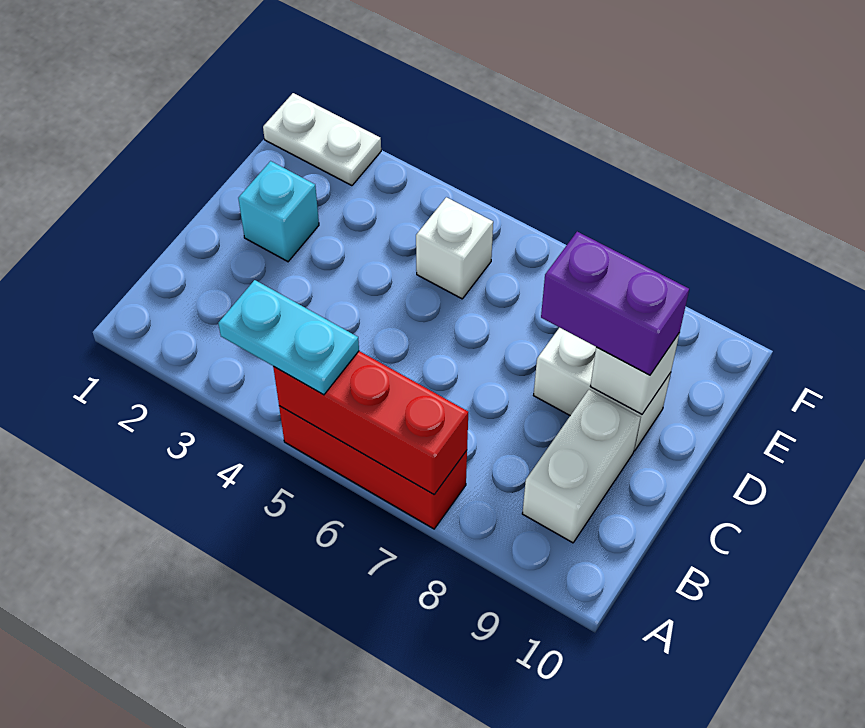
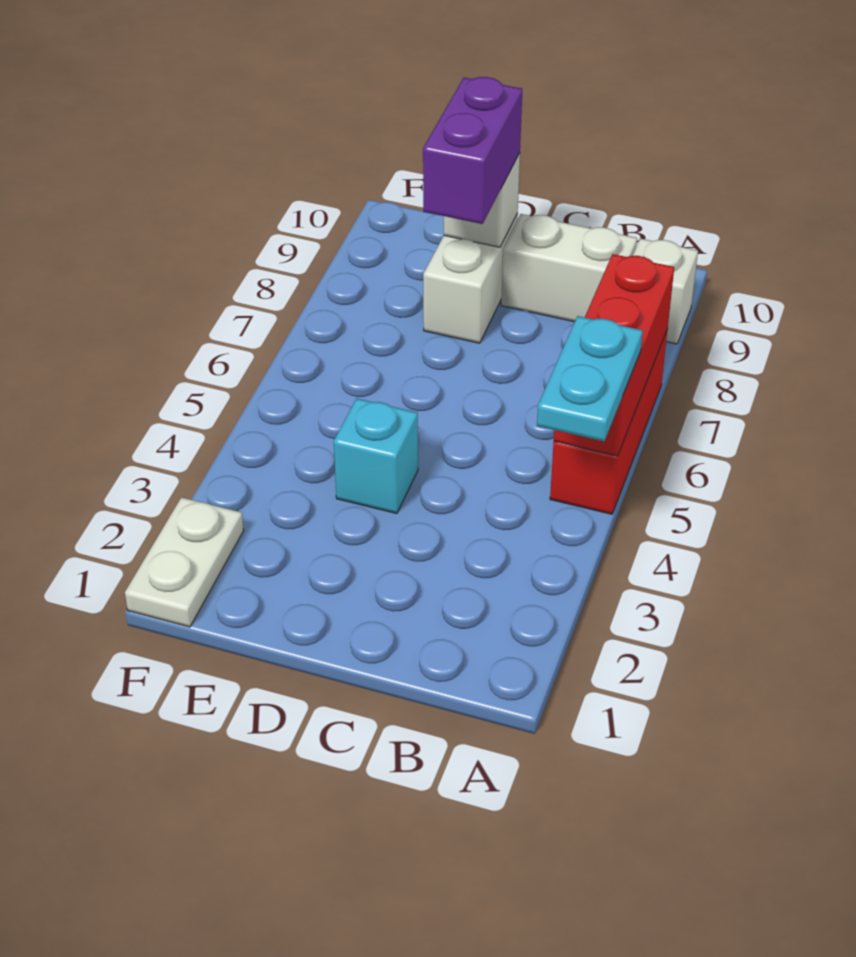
cyan 1x1 brick [238,161,319,262] -> cyan 1x1 brick moved to [334,399,418,514]
white 1x1 brick [416,197,493,299] -> white 1x1 brick moved to [633,239,698,344]

